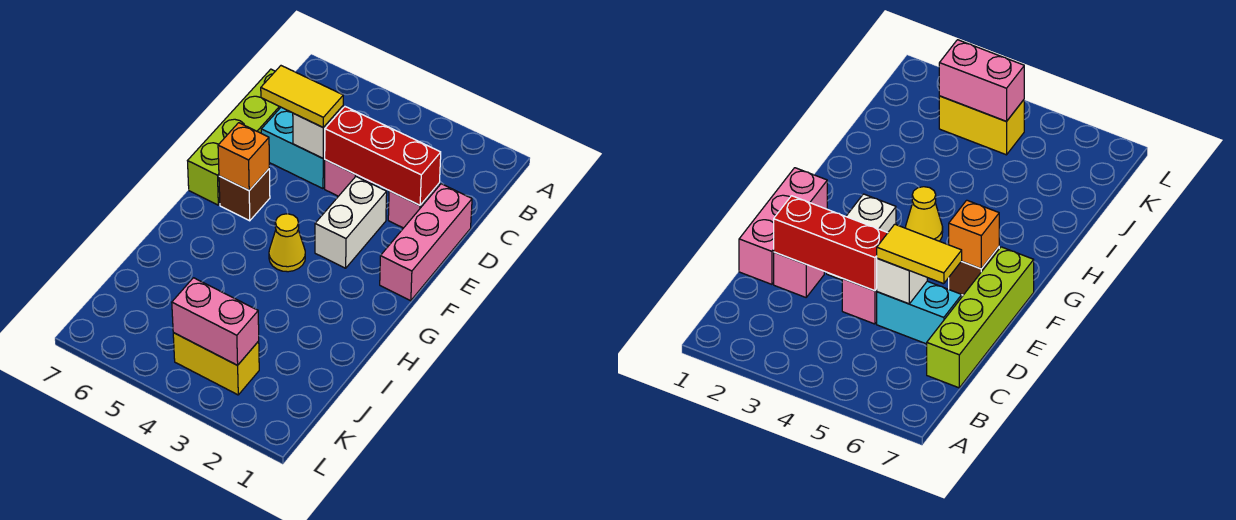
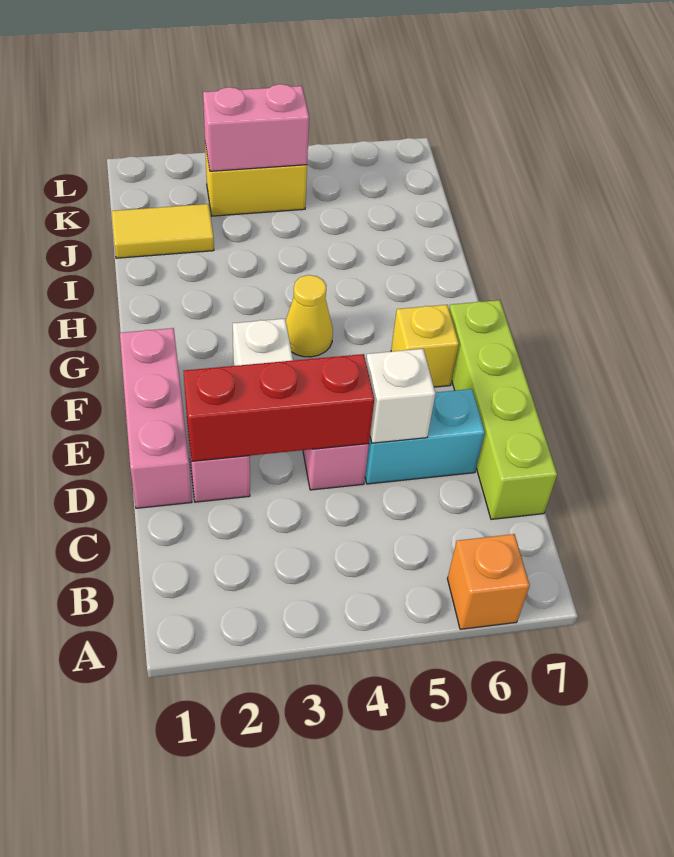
yellow 1x2 tile [261,66,343,127] -> yellow 1x2 tile moved to [112,204,214,258]
brown 1x1 brick [219,169,270,221] -> yellow 1x1 brick [391,305,459,387]
orange 1x1 brick [218,123,269,190] -> orange 1x1 brick moved to [447,534,530,629]

